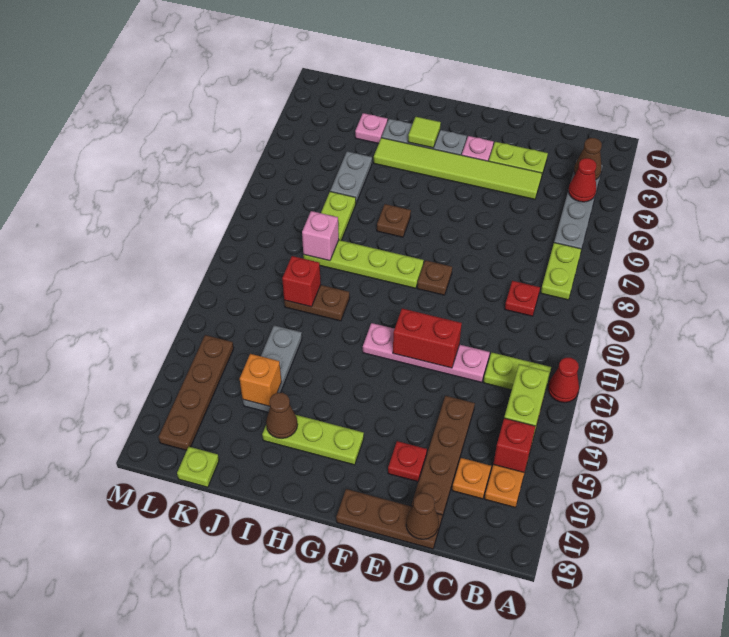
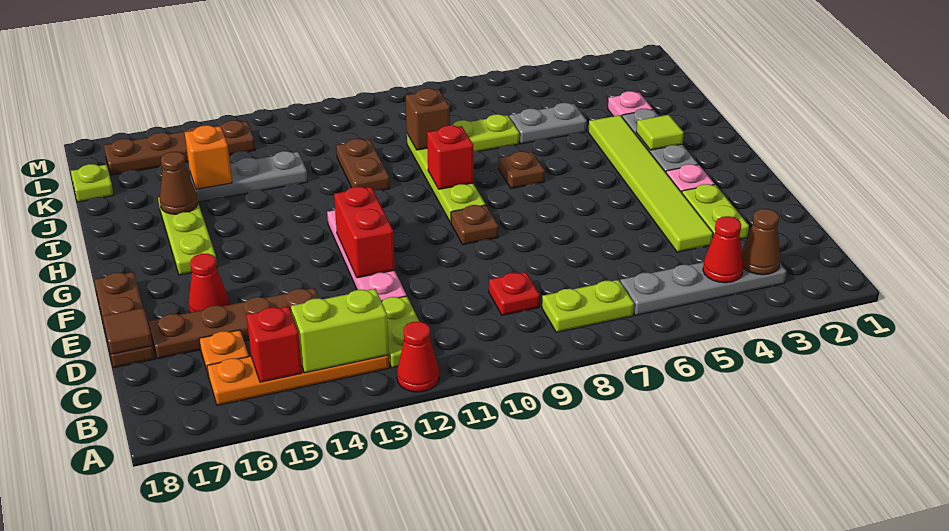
brown 1x1 cone [406,493,439,539] -> brown 1x1 tile [103,308,153,354]
red 1x1 plate [388,441,427,482] -> red 1x1 cone [188,254,229,312]
pink 1x1 brick [302,211,339,261] -> brown 1x1 brick [406,88,450,150]
red 1x1 brick [282,256,321,307] -> red 1x1 brick moved to [427,125,473,189]

